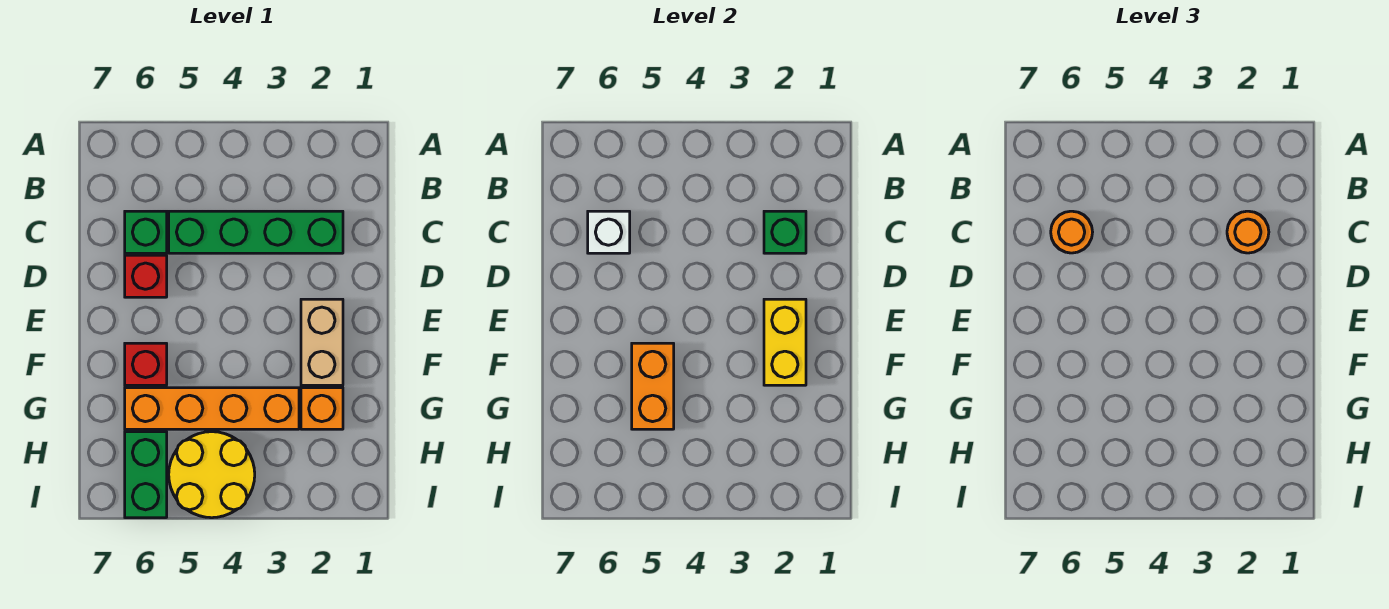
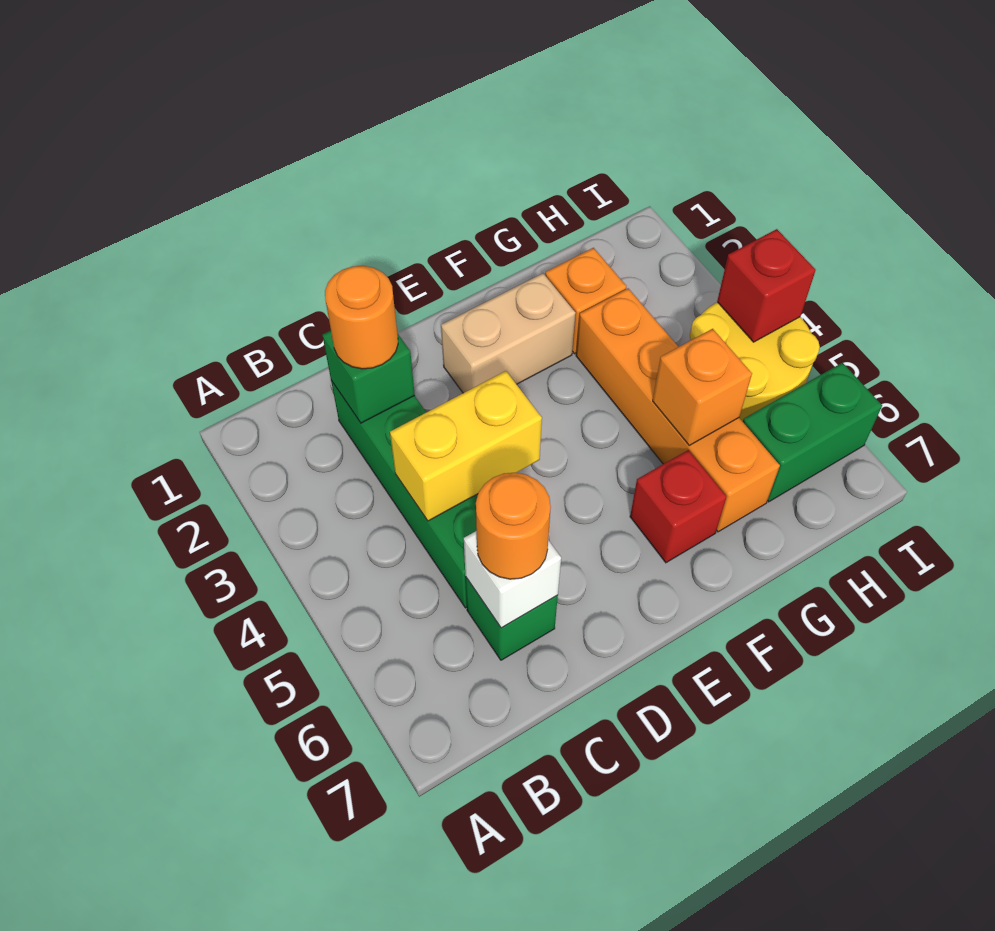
red 1x1 brick [125,255,167,297] -> red 1x1 brick moved to [717,229,816,342]
yellow 1x2 brick [764,299,806,385] -> yellow 1x2 brick moved to [390,371,542,521]
orange 1x2 brick [632,343,674,429] -> orange 1x1 brick [653,329,752,445]

